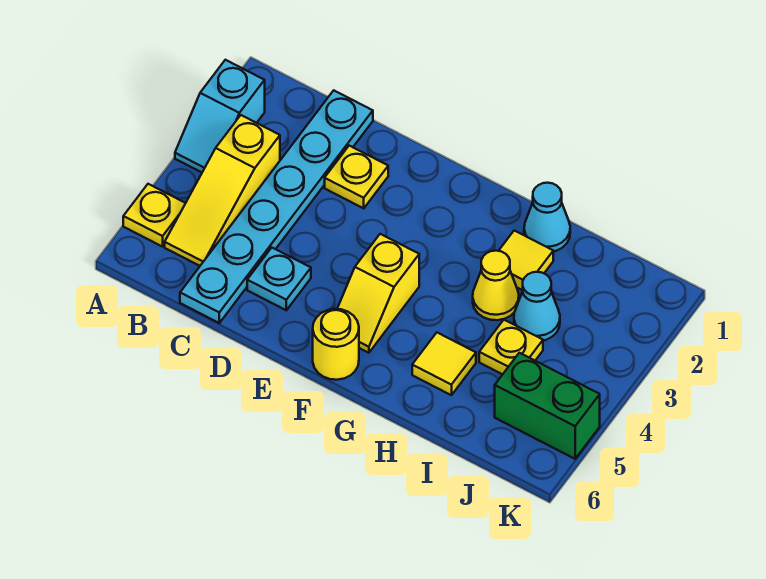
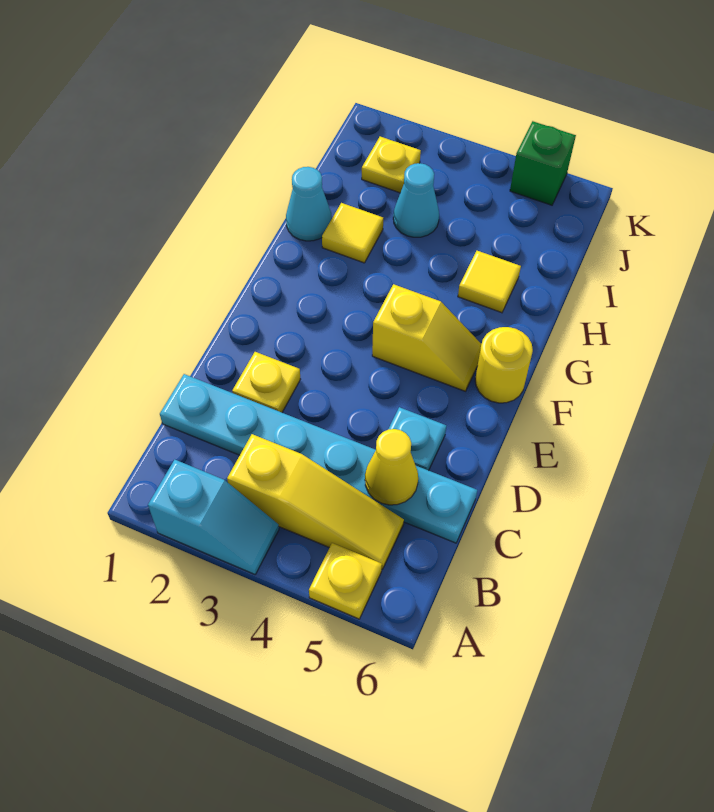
yellow 1x1 cone [473,251,519,320] -> yellow 1x1 cone moved to [365,429,418,505]
yellow 1x1 plate [479,320,543,374] -> yellow 1x1 plate moved to [362,137,421,193]
green 1x2 brick [495,353,600,459] -> green 1x1 brick [510,121,576,205]

